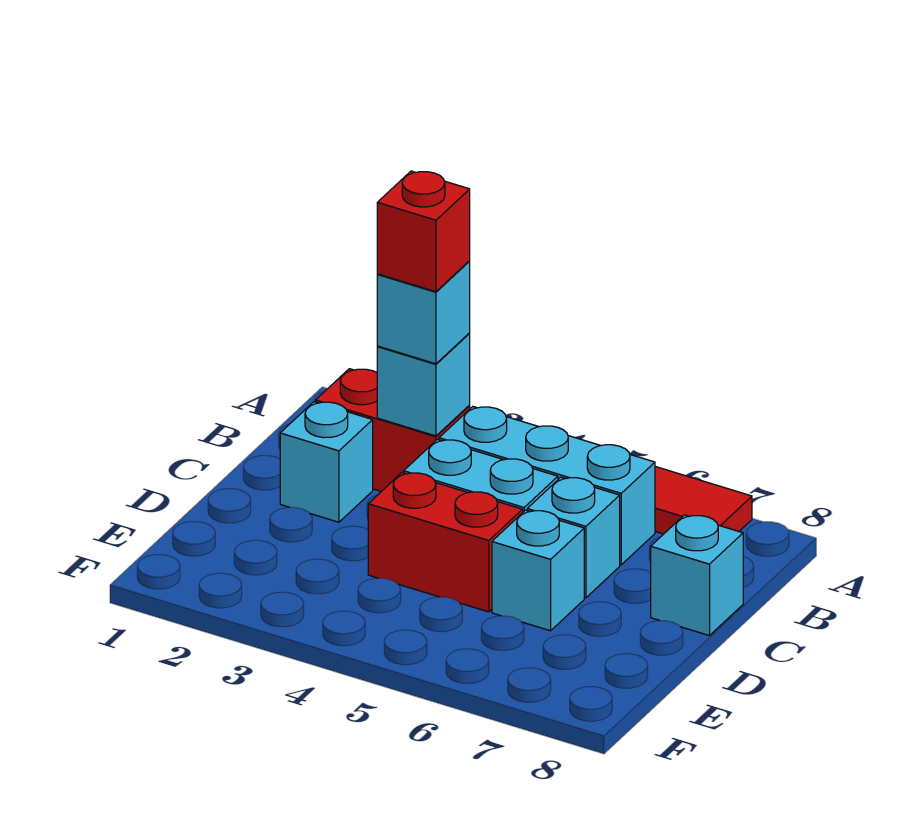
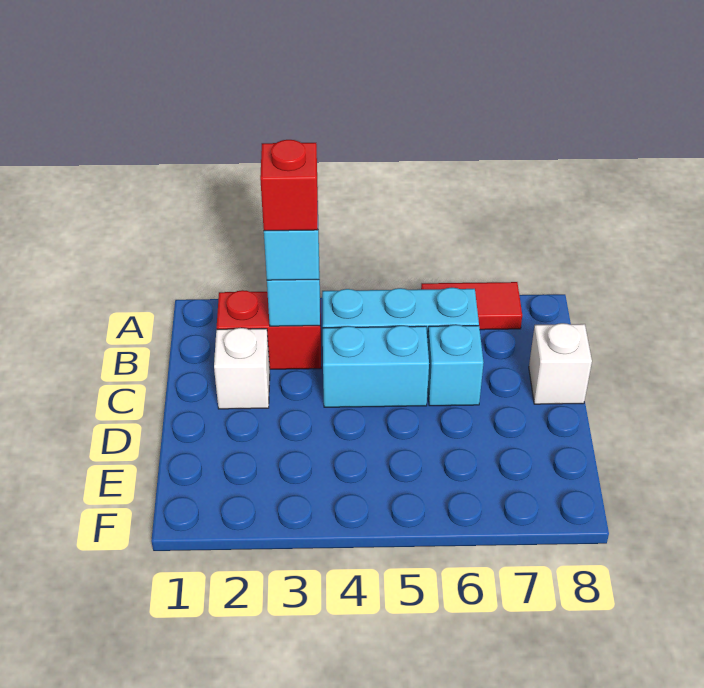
cyan 1x1 brick [280,402,373,522] -> white 1x1 brick [214,328,270,409]
cyan 1x1 brick [651,515,743,636] -> white 1x1 brick [529,323,592,404]
red 1x2 brick [368,472,523,612] -> none
cyan 1x1 brick [492,510,584,631] -> none

